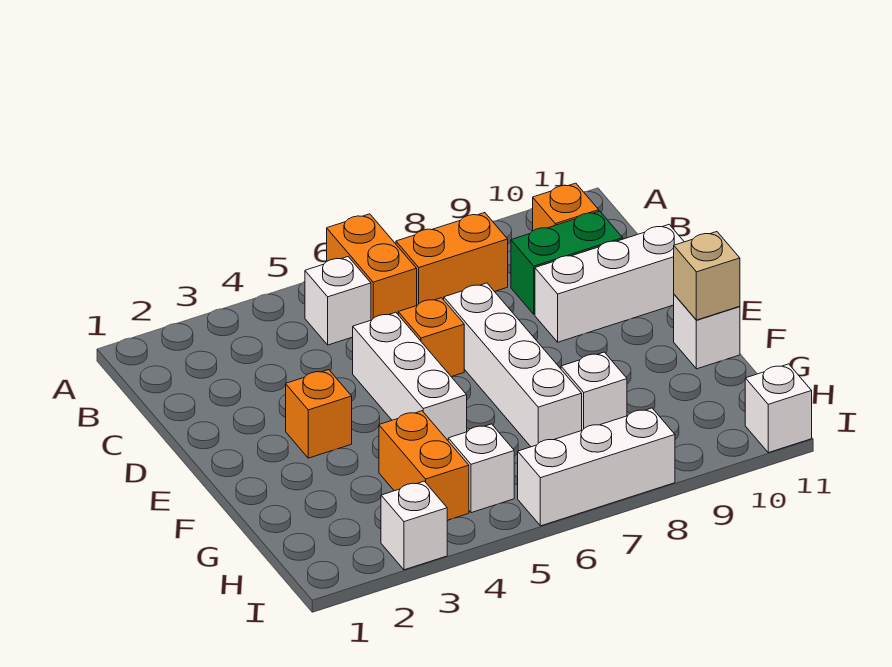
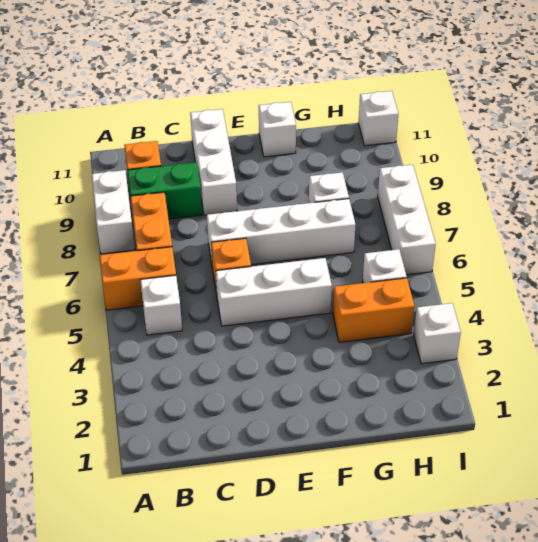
none -> white 1x2 brick [92,170,135,254]
green 1x2 brick [511,211,623,314] -> green 1x2 brick turned to [127,162,202,219]
orange 1x1 brick [286,370,352,458] -> none
tan 1x1 brick [674,232,740,320] -> none

